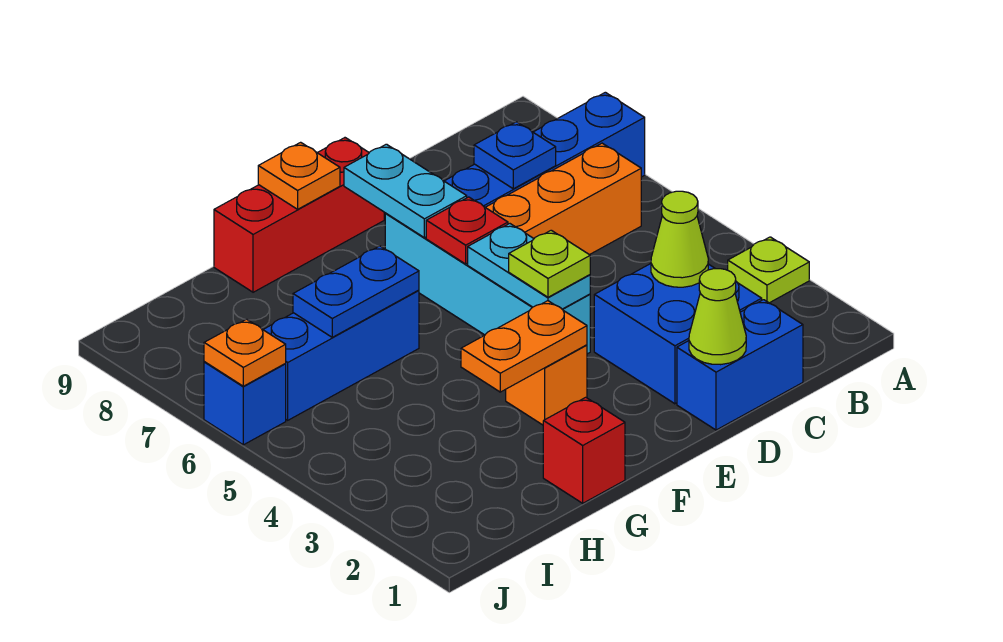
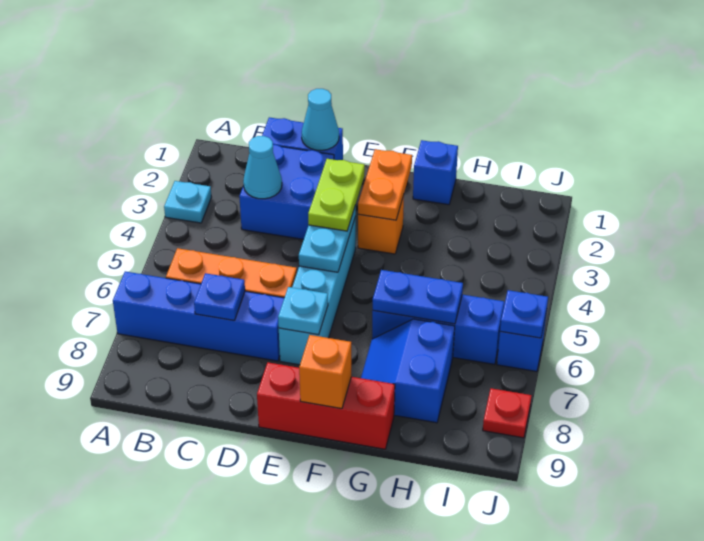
lime 1x1 plate [728,237,809,303] -> cyan 1x1 plate [164,181,211,223]
lime 1x1 cone [651,191,708,287] -> cyan 1x1 cone [243,136,282,199]
lime 1x1 cone [689,269,746,365] -> cyan 1x1 cone [302,89,339,150]
lime 1x1 plate [509,230,590,297] -> lime 1x2 plate [308,159,365,231]
red 1x1 plate [426,197,508,264] -> red 1x1 plate moved to [483,388,532,438]
cyan 1x2 plate [344,144,467,238] -> cyan 1x1 plate [278,287,328,335]
orange 1x2 plate [461,301,587,392] -> orange 1x2 plate turned to [358,149,412,220]
orange 1x1 plate [258,142,340,209] -> orange 1x1 brick [299,335,351,409]
red 1x1 brick [543,397,625,503] -> blue 1x1 brick [413,140,458,205]
none -> blue 2x2 slope [361,319,455,423]
orange 1x1 plate [204,319,286,386] -> blue 1x1 plate [500,290,548,338]

